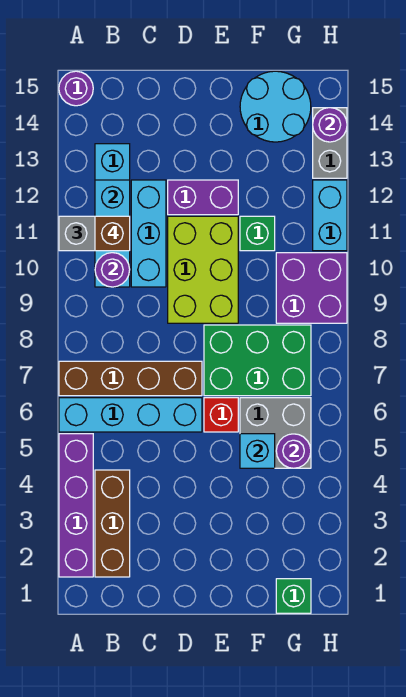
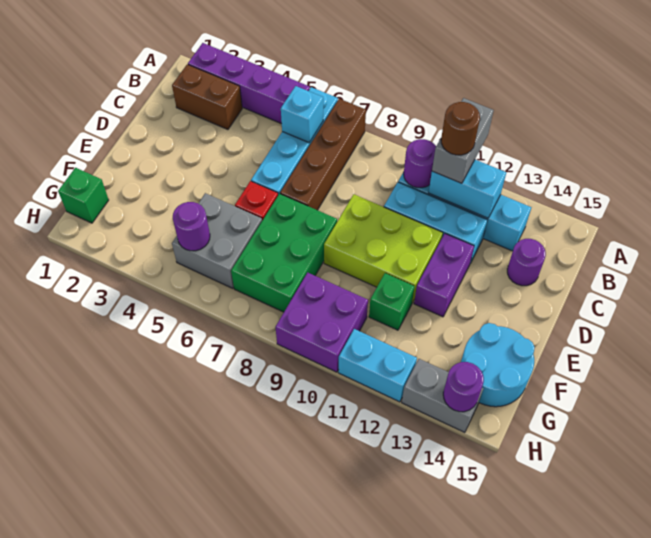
purple 1x1 round brick [59,71,93,106] -> purple 1x1 round brick moved to [507,239,546,286]
brown 1x3 brick [95,470,130,577] -> brown 1x2 brick [172,64,242,129]
brown 1x1 brick [95,216,130,251] -> brown 1x1 round brick [441,102,480,155]
cyan 1x1 brick [240,434,275,468] -> cyan 1x1 brick moved to [281,86,323,143]

